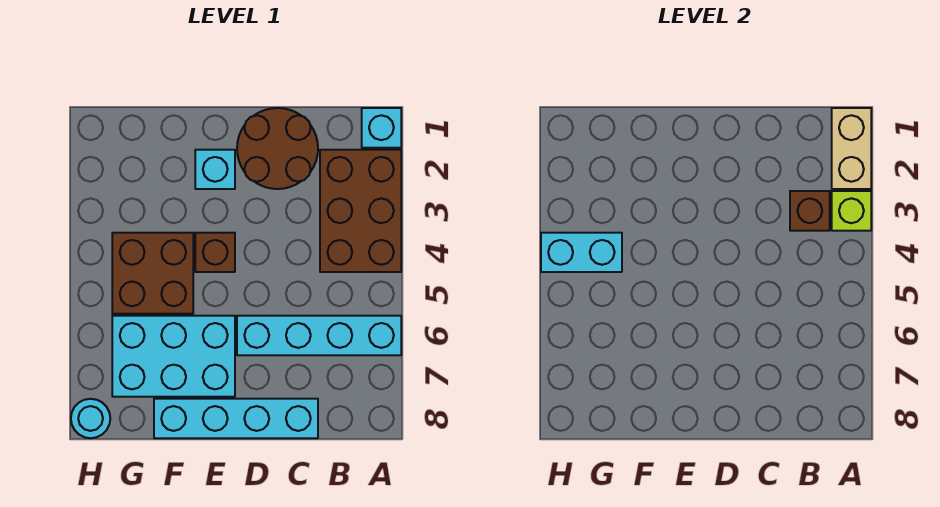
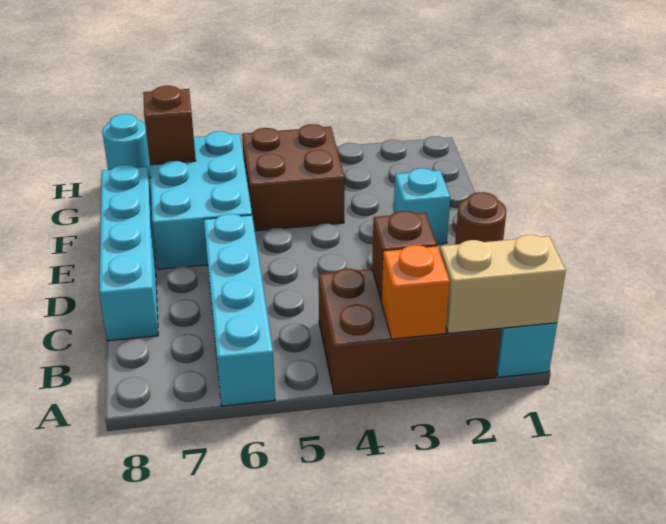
lime 1x1 brick [832,191,871,231] -> orange 1x1 brick [382,245,450,339]
brown 2x2 round brick [237,108,318,189] -> brown 1x1 round brick [455,192,506,245]
brown 1x1 brick [195,233,235,272] -> brown 1x1 brick moved to [143,86,196,165]
cyan 1x2 brick [541,233,622,272] -> none

